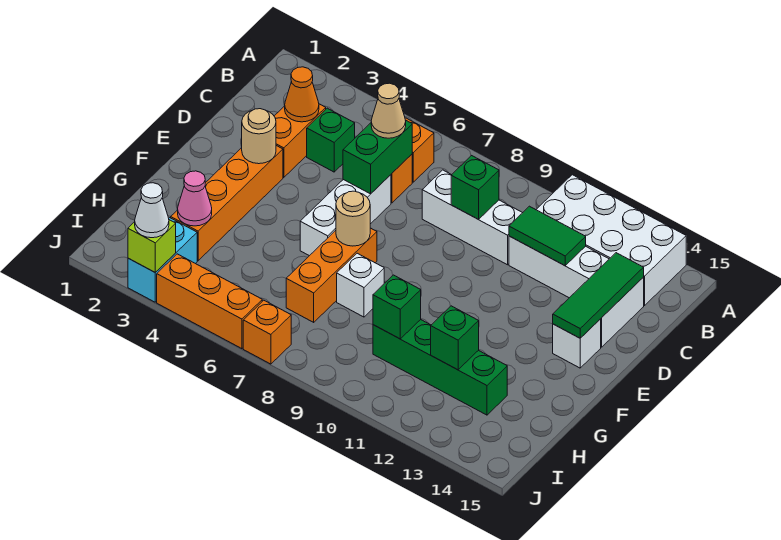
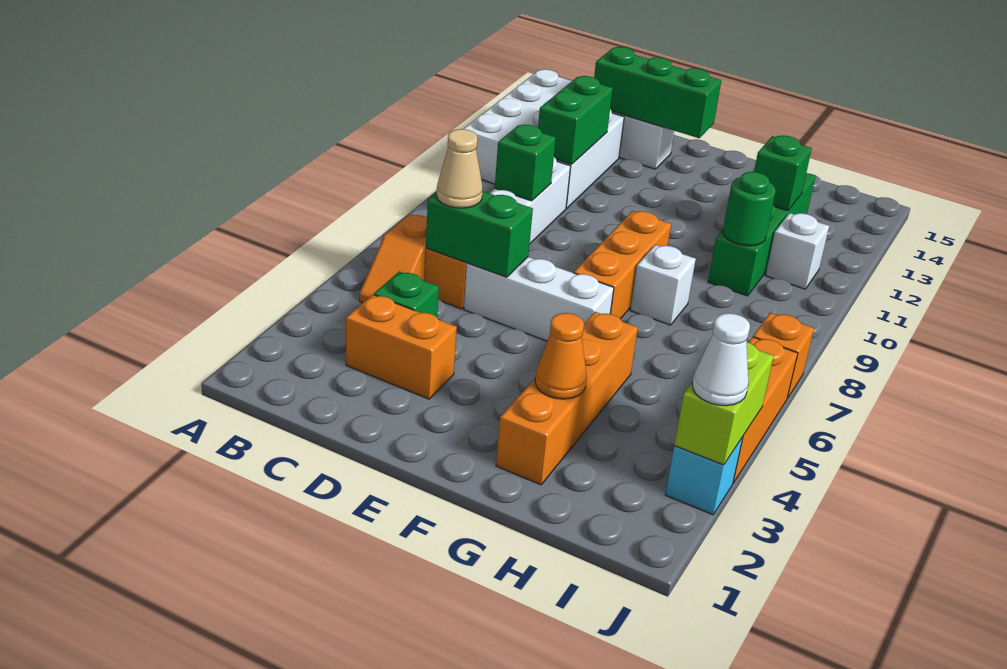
orange 1x1 cone [285,67,319,122] -> orange 1x1 cone moved to [535,313,587,399]
green 1x2 tile [509,206,586,266] -> green 1x2 brick [538,76,613,164]
green 1x3 tile [553,253,644,338] -> green 1x3 brick [594,47,721,138]
orange 1x4 brick [171,146,283,261] -> orange 1x4 brick turned to [496,312,638,485]
tan 1x1 round brick [241,109,276,164] -> none
white 1x1 brick [553,319,601,368] -> white 1x1 brick moved to [765,213,829,289]
orange 1x3 brick [286,228,377,322] -> orange 1x3 brick turned to [574,211,671,319]
tan 1x1 round brick [336,191,370,246] -> none
pink 1x1 cone [178,171,212,226] -> none
green 1x1 brick [373,275,421,339] -> green 1x1 round brick [723,172,776,246]
cyan 1x2 brick [128,218,197,302] -> cyan 1x1 brick [665,437,743,515]
lime 1x1 brick [128,220,176,272] -> lime 1x2 brick [674,342,774,465]

